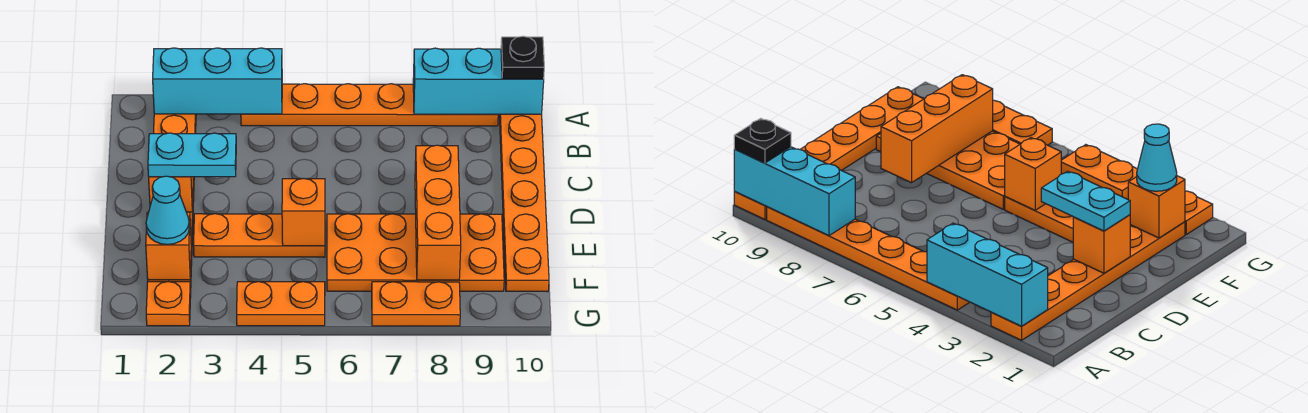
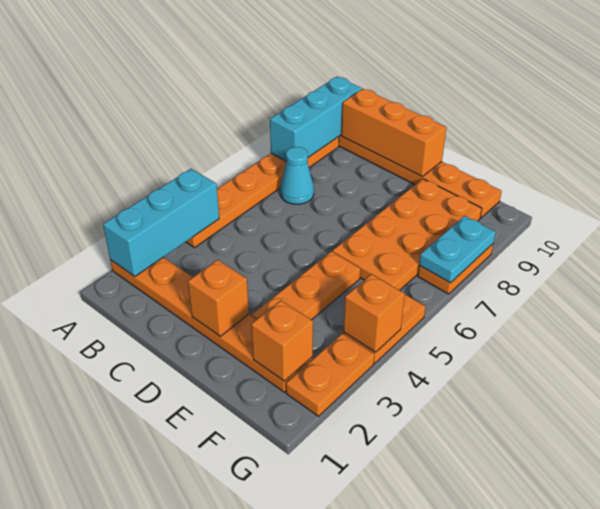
black 1x1 plate [501,36,544,79] -> none
cyan 1x2 plate [148,133,236,177] -> cyan 1x2 plate moved to [419,216,496,283]
orange 1x3 brick [415,145,461,280] -> orange 1x3 brick moved to [341,89,447,177]
orange 1x1 brick [282,178,325,246] -> orange 1x1 brick moved to [343,274,405,352]
cyan 1x1 cone [146,176,189,245] -> cyan 1x1 cone moved to [280,147,314,204]
orange 1x1 plate [146,282,191,326] -> orange 1x2 plate [286,334,374,416]

